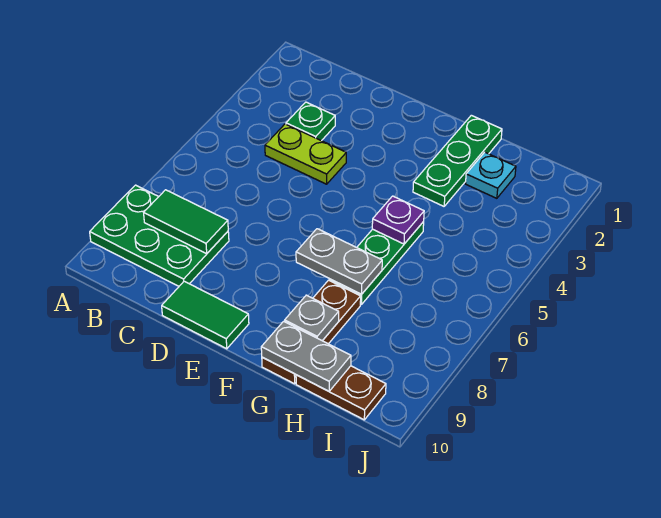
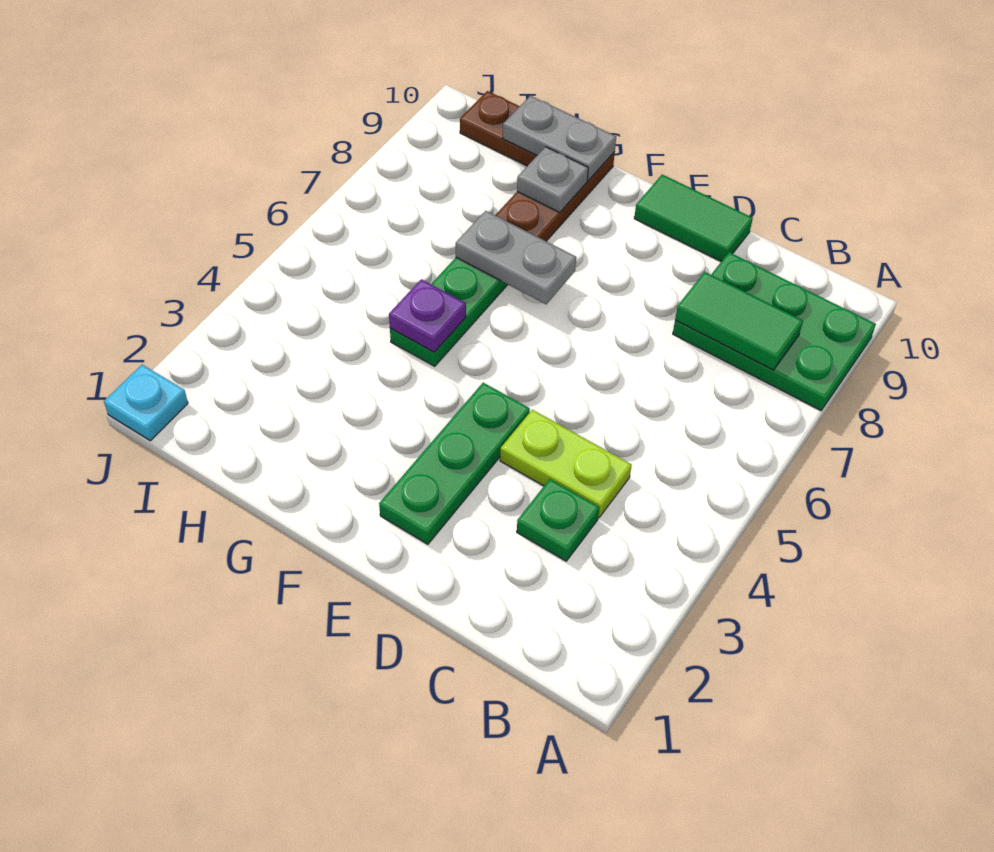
green 1x3 plate [413,115,502,206] -> green 1x3 plate moved to [379,383,530,544]
cyan 1x1 plate [466,152,516,198] -> cyan 1x1 plate moved to [104,365,188,441]

